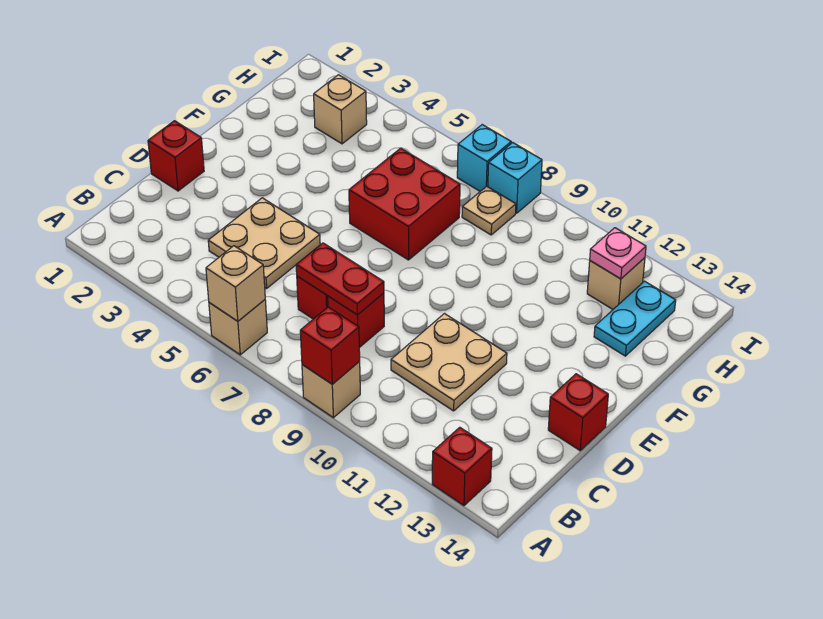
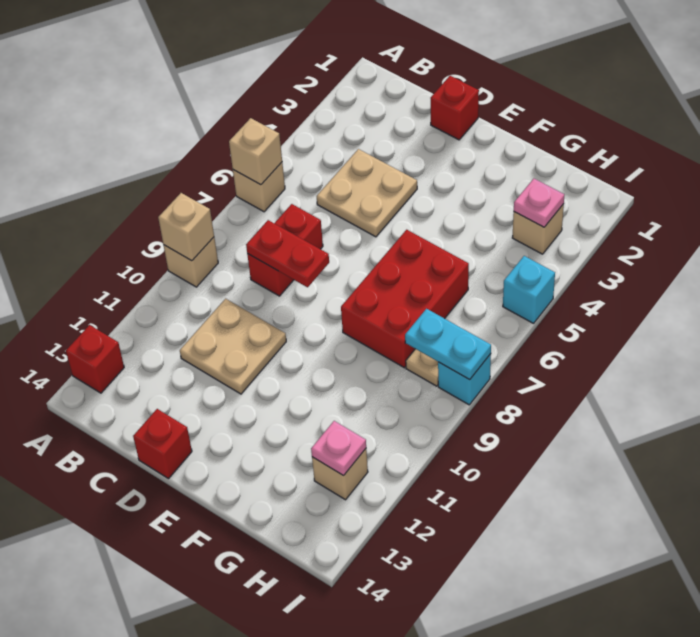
red 1x1 brick [300,307,360,384] -> tan 1x1 brick [158,193,214,261]
red 1x2 plate [296,243,384,315] -> red 1x2 plate turned to [246,220,329,287]
red 2x2 brick [349,148,460,260] -> red 2x3 brick [341,230,469,368]
cyan 1x2 plate [594,281,676,356] -> cyan 1x2 plate moved to [405,309,491,380]
none -> pink 1x1 plate [514,179,564,227]
cyan 1x1 brick [457,125,511,191] -> cyan 1x1 brick moved to [503,256,555,323]

